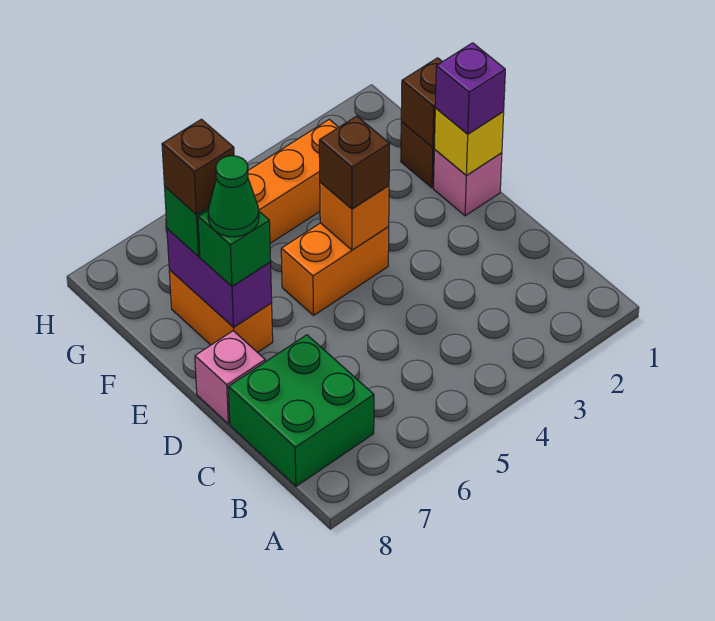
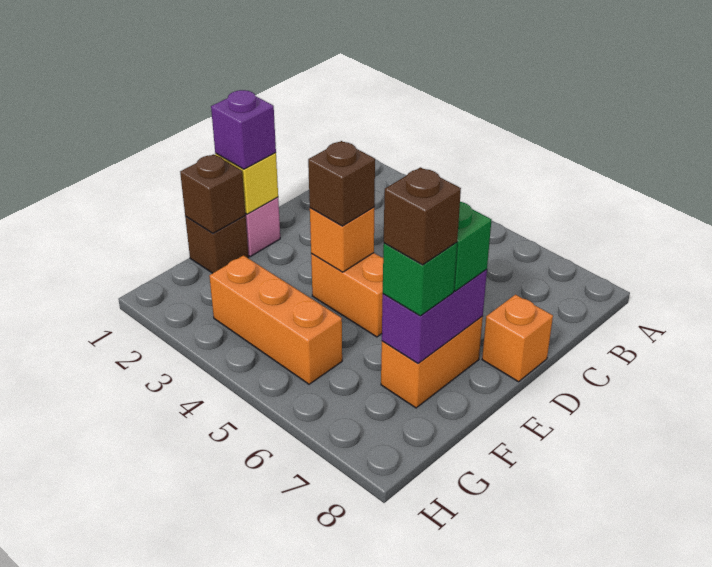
green 2x2 brick [228,335,374,486] -> none
pink 1x1 brick [195,331,265,424] -> orange 1x1 brick [482,295,553,382]
green 1x1 cone [208,156,259,237] -> none

